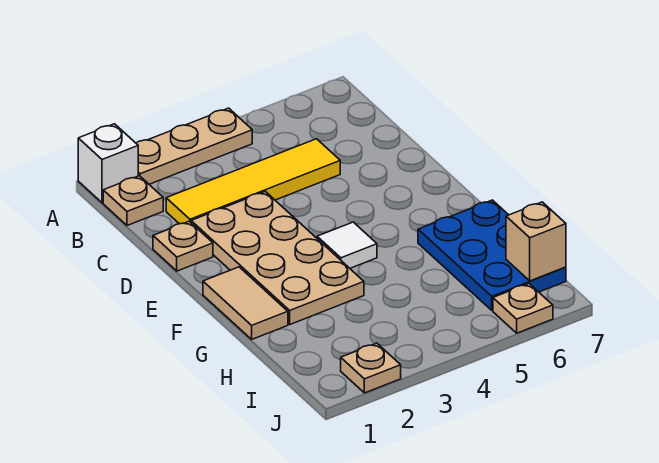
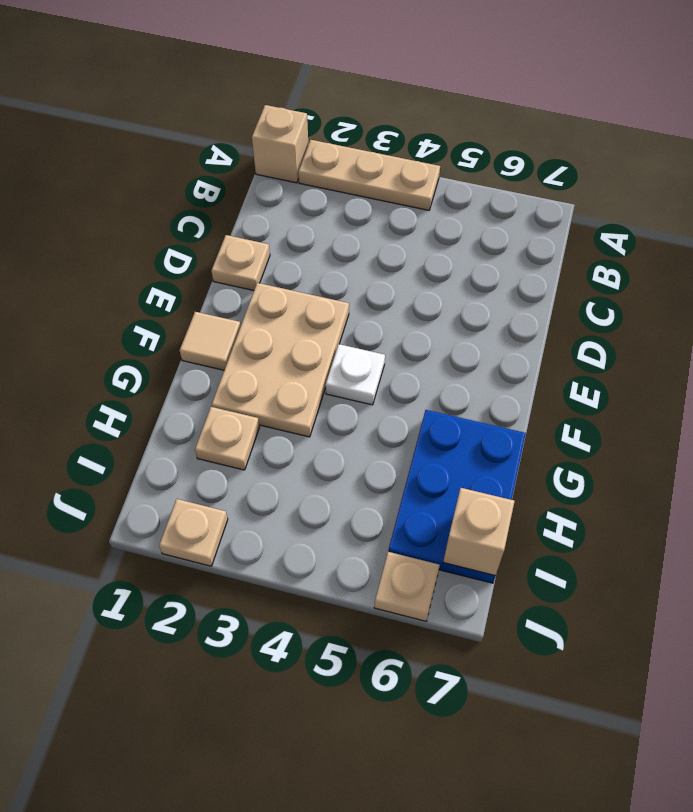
white 1x1 brick [78,124,138,203] -> tan 1x1 brick [252,105,308,183]
tan 1x1 plate [103,176,163,225] -> tan 1x1 plate moved to [195,407,260,470]
yellow 1x4 tile [166,139,340,224] -> none
tan 2x4 plate [191,191,364,324] -> tan 2x3 plate [212,283,349,437]
tan 1x2 tile [203,267,288,339] -> tan 1x1 tile [179,312,241,370]
white 1x1 tile [317,222,377,268] -> white 1x1 plate [326,344,385,405]

